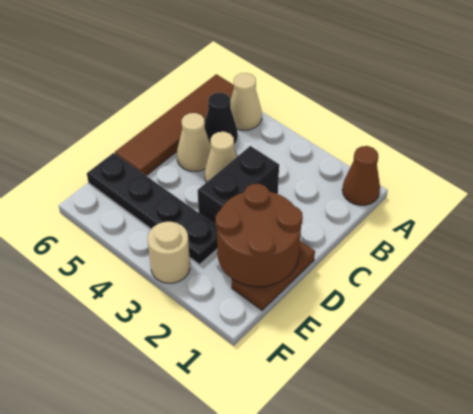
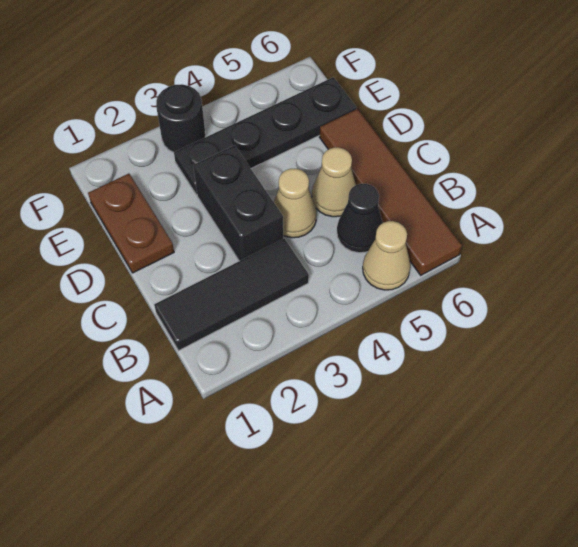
brown 1x1 cone [342,146,380,205] -> none
none -> black 1x3 tile [154,239,309,351]
brown 2x2 round brick [216,184,303,287] -> none
tan 1x1 round brick [148,222,190,283] -> black 1x1 round brick [156,84,205,153]

